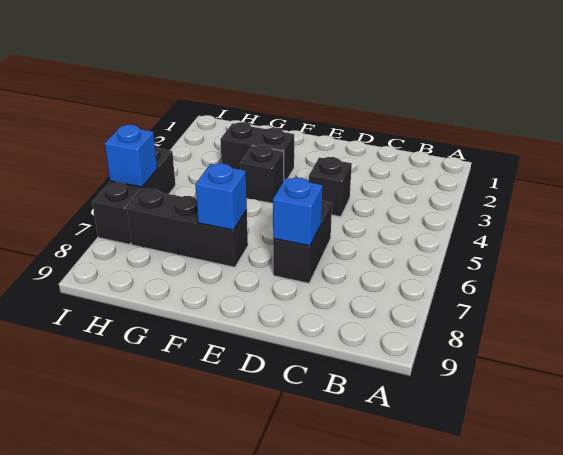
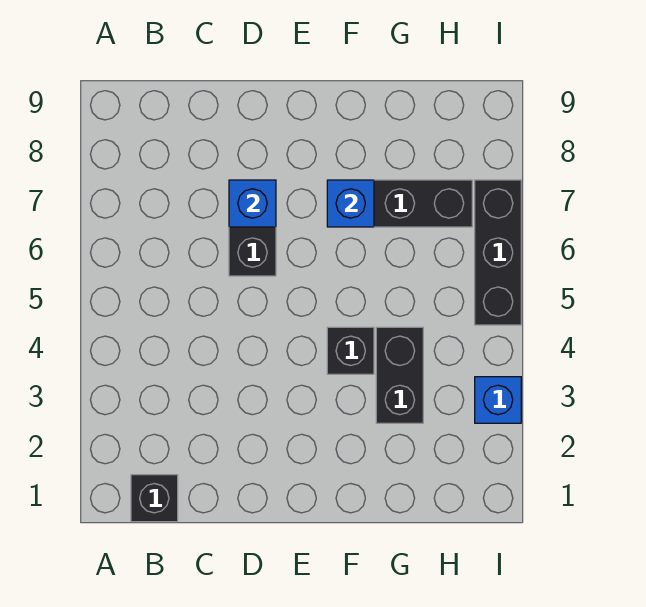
black 1x1 brick [309,157,352,217] -> black 1x1 brick moved to [131,475,178,522]
black 1x2 brick [220,122,294,180] -> black 1x2 brick turned to [376,327,423,423]
blue 1x1 brick [105,125,157,187] -> blue 1x1 brick moved to [475,377,521,423]

